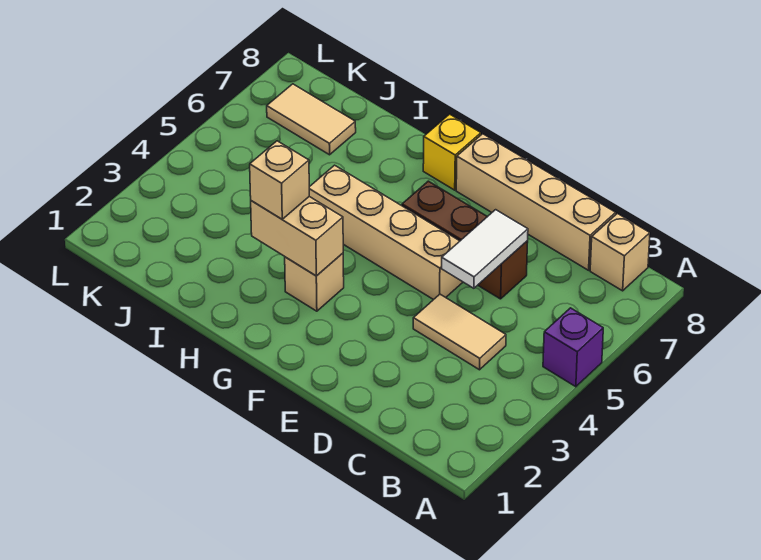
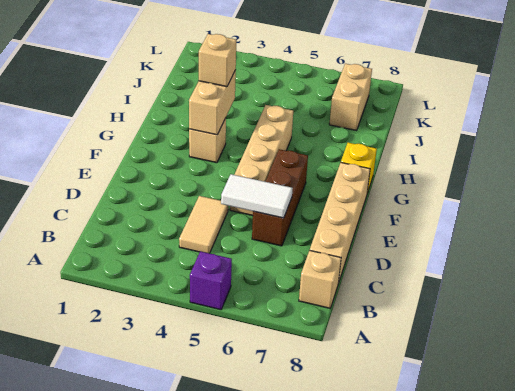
tan 1x2 tile [267,84,356,155] -> tan 1x2 brick [329,64,372,131]

